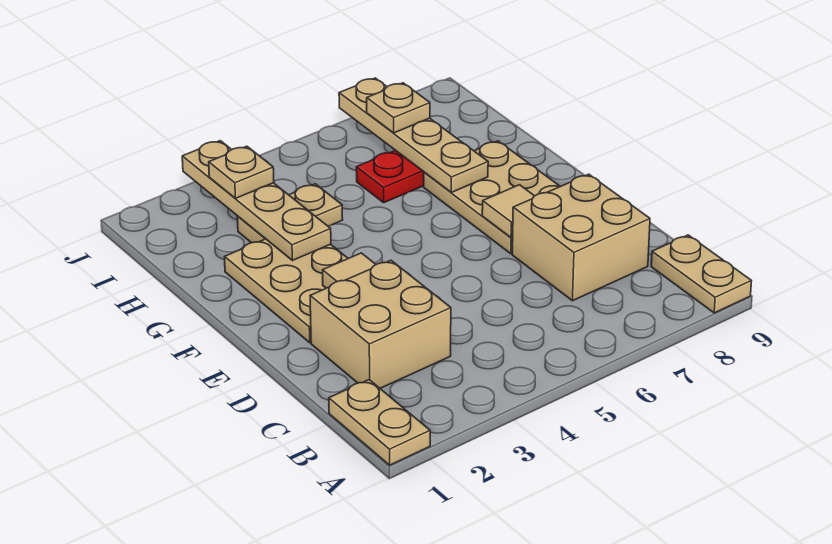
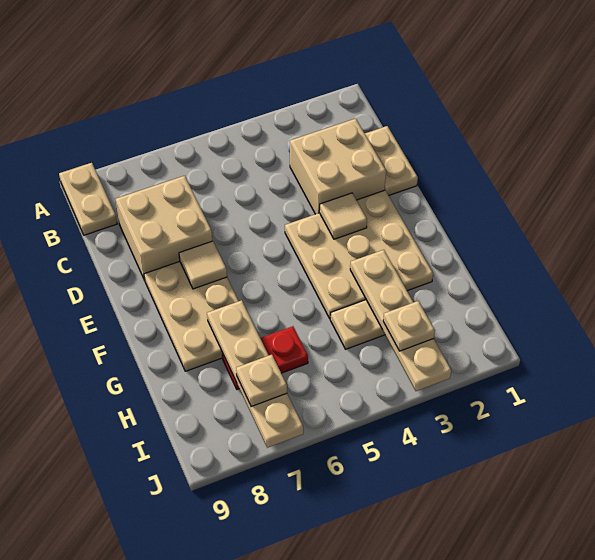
tan 1x2 plate [329,380,430,465] -> tan 1x2 plate moved to [365,126,418,196]
tan 2x3 plate [225,239,348,343] -> tan 3x3 plate [285,190,433,318]

